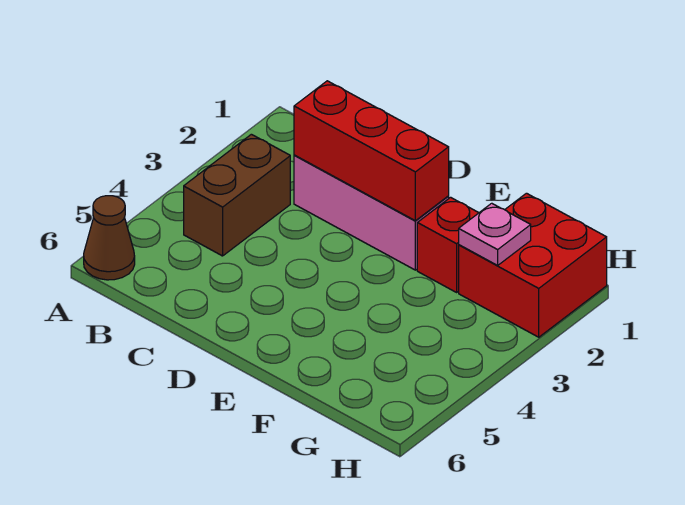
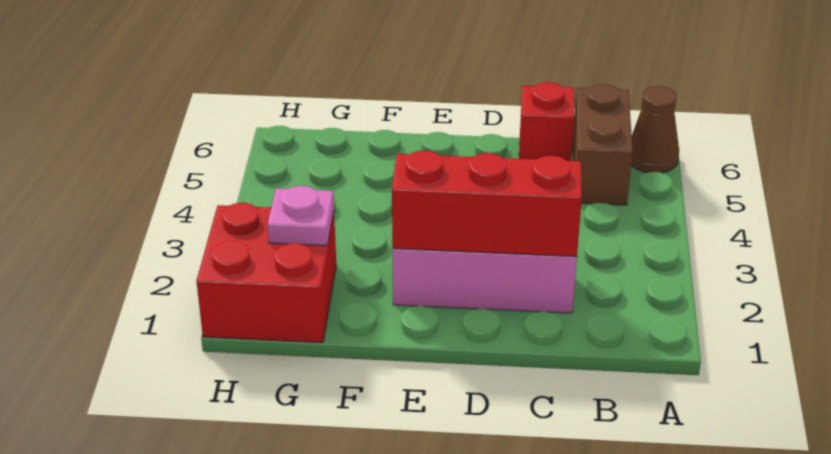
brown 1x2 brick [184,134,290,256] -> brown 1x2 brick moved to [573,84,633,205]
red 1x1 brick [417,197,478,292] -> red 1x1 brick moved to [519,82,574,161]

